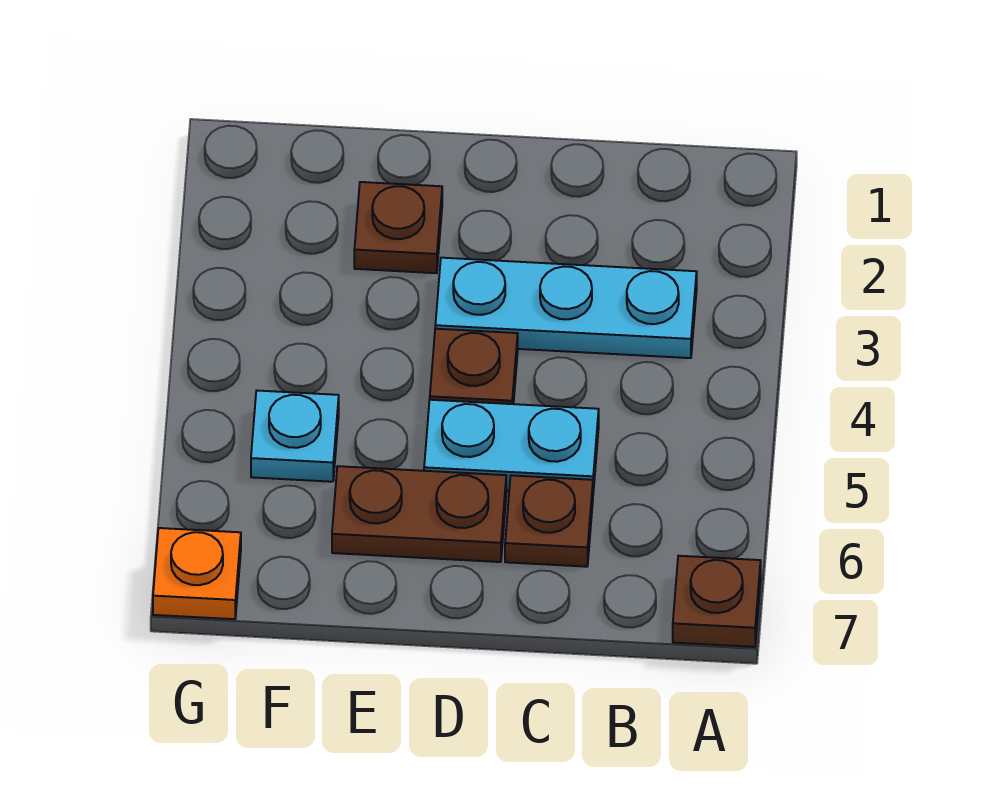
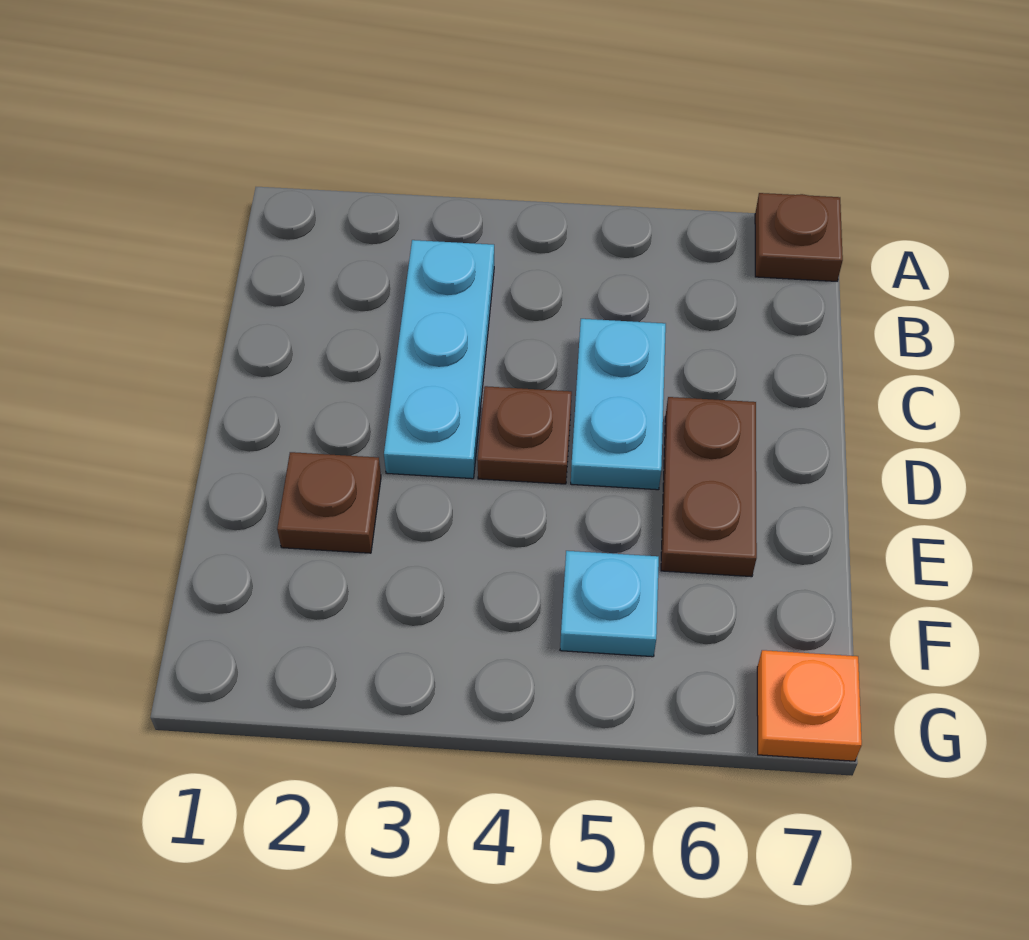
brown 1x1 plate [505,475,593,567] -> none

